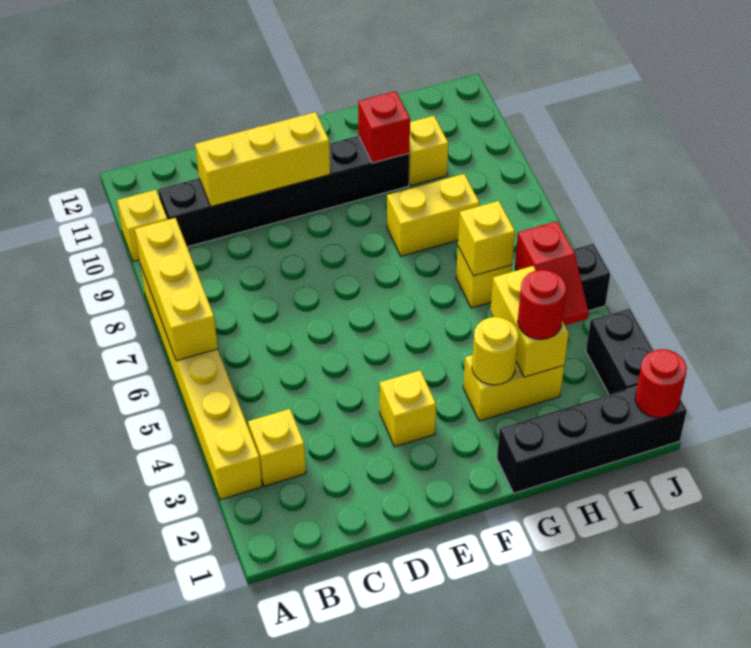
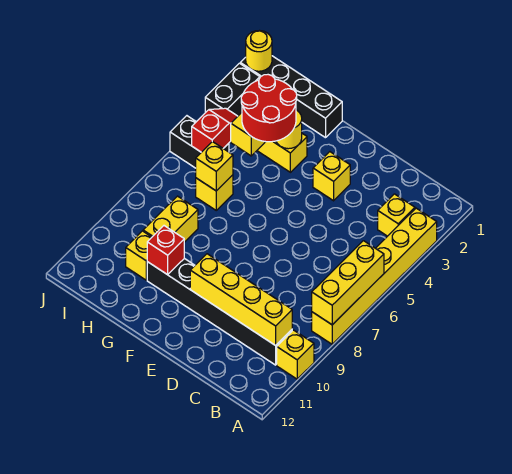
yellow 1x3 brick [195,112,330,207] -> yellow 1x4 brick [190,254,292,346]
yellow 1x2 brick [387,174,479,256] -> yellow 1x2 brick turned to [143,196,198,242]
red 1x1 round brick [518,270,566,339] -> red 2x2 round brick [241,75,297,142]
red 1x1 round brick [635,349,687,418] -> yellow 1x1 round brick [246,31,272,71]

